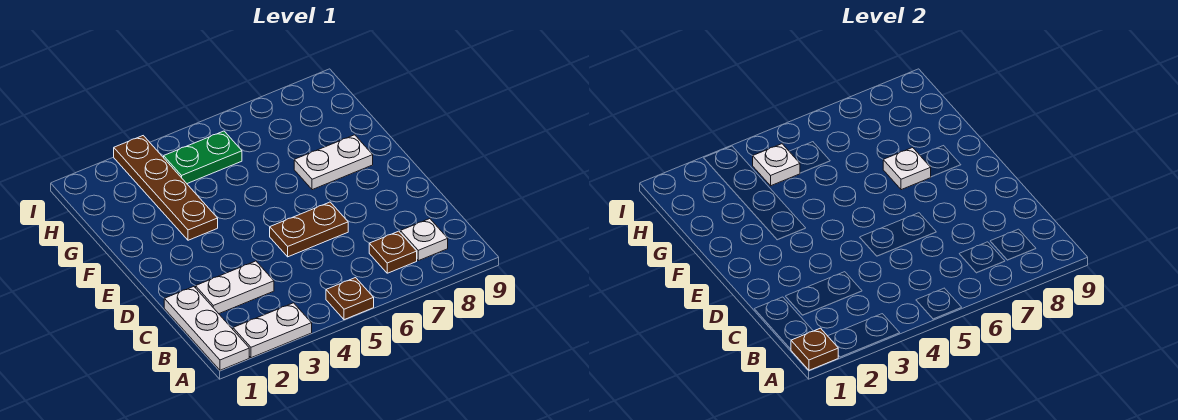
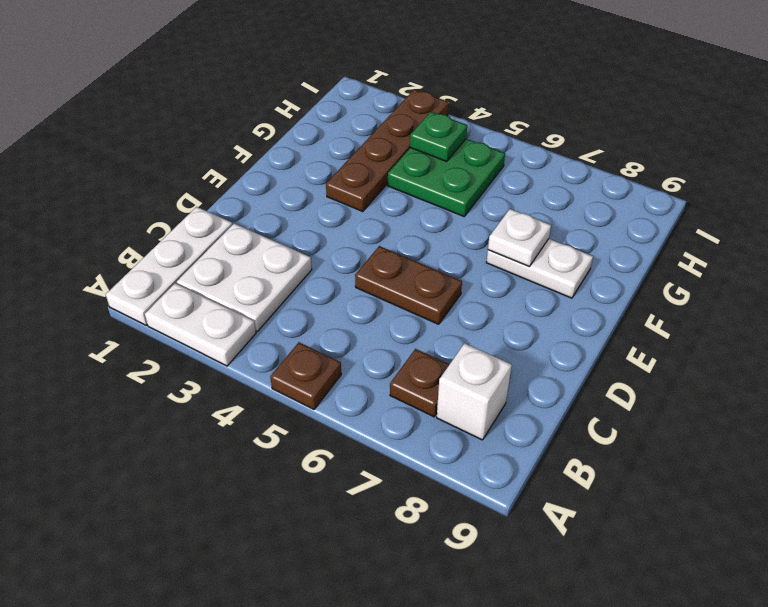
brown 1x1 plate [791,328,838,370] -> none
white 1x1 plate [400,219,448,261] -> white 1x1 brick [437,343,512,440]
white 1x2 plate [196,261,274,314] -> white 2x2 plate [177,223,312,331]
green 1x2 plate [164,131,242,184] -> green 2x2 plate [388,139,505,216]
white 1x1 plate [753,144,800,186] -> green 1x1 plate [410,112,467,161]

